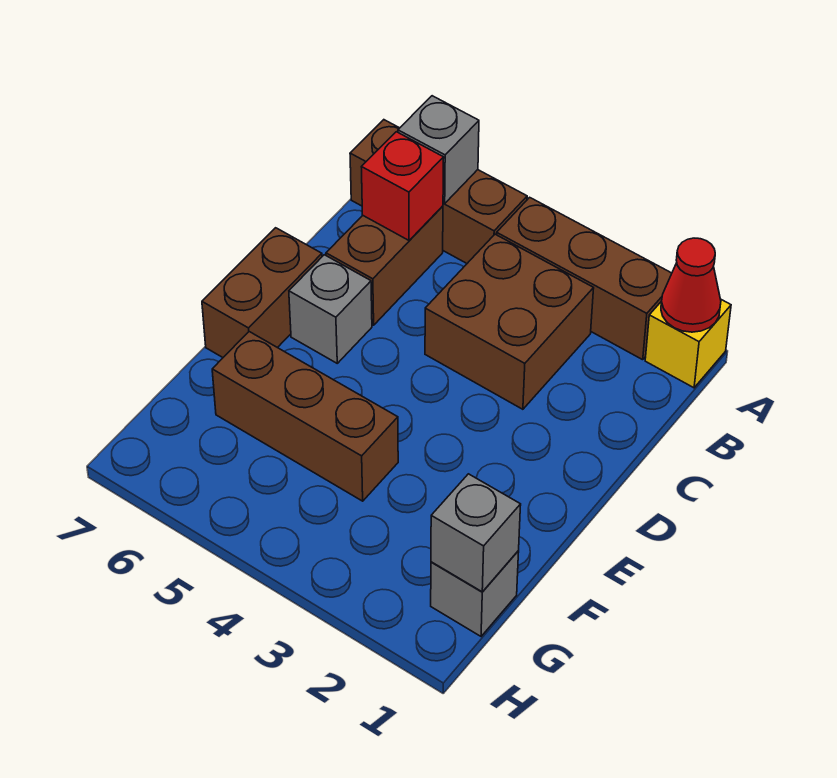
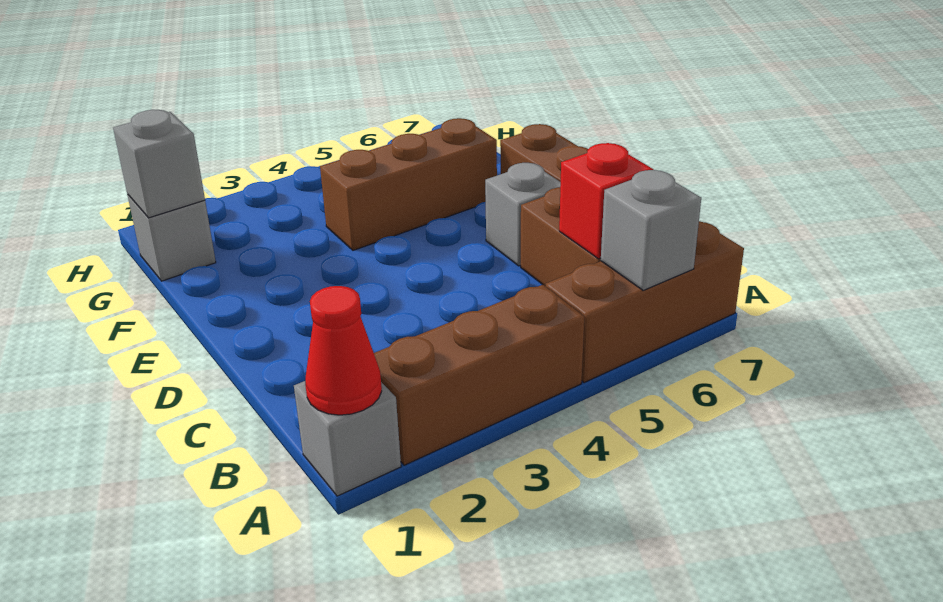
yellow 1x1 brick [645,300,731,388] -> grey 1x1 brick [294,381,401,496]
brown 2x2 brick [425,234,594,409] -> none

